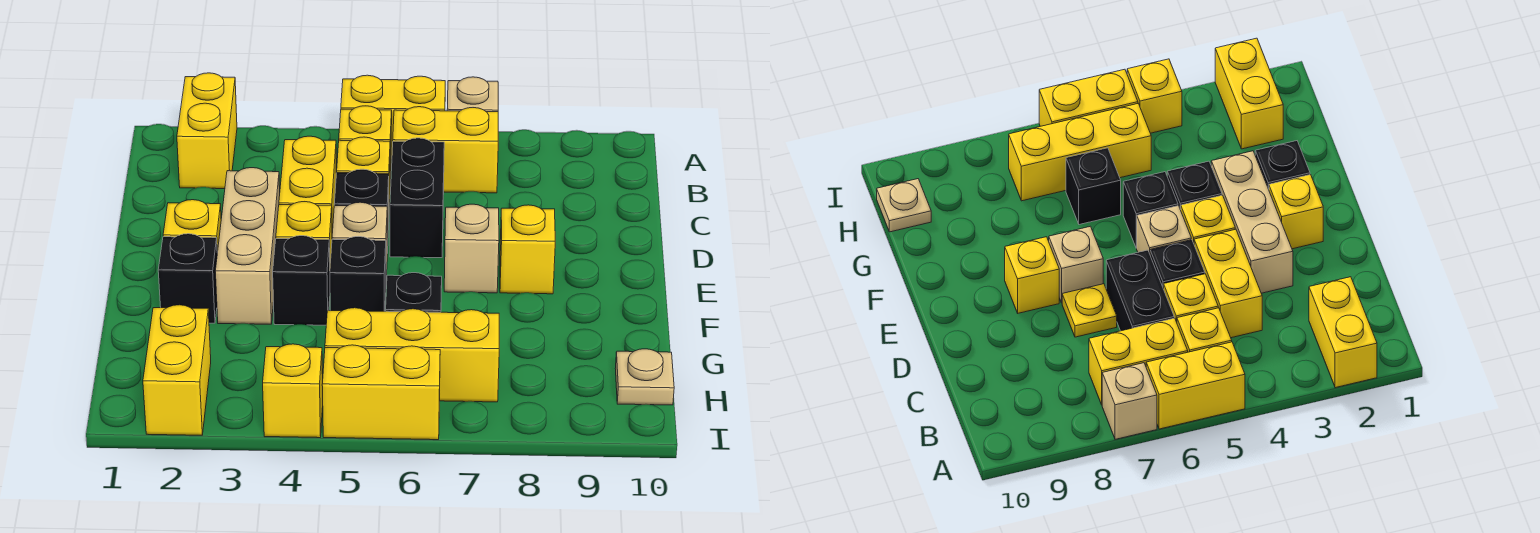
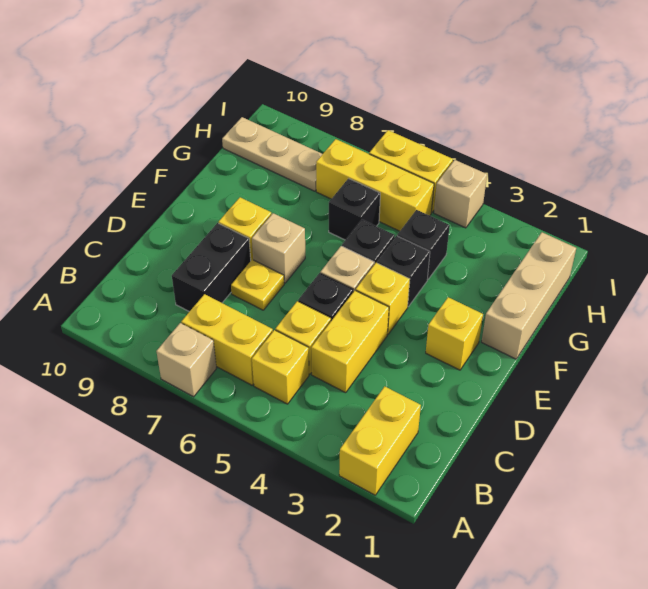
yellow 1x2 brick [341,75,445,160] -> none
black 1x2 brick [390,138,444,258] -> black 1x2 brick moved to [172,223,251,312]
tan 1x3 brick [215,168,280,324] -> tan 1x3 brick moved to [482,232,576,359]
black 1x1 brick [158,234,217,323] -> black 1x1 brick moved to [397,210,450,279]
yellow 1x2 brick [143,305,211,435] -> none
tan 1x1 plate [615,349,674,405] -> tan 1x3 plate [222,117,322,191]
yellow 1x1 brick [263,344,323,438] -> tan 1x1 brick [434,160,487,228]

